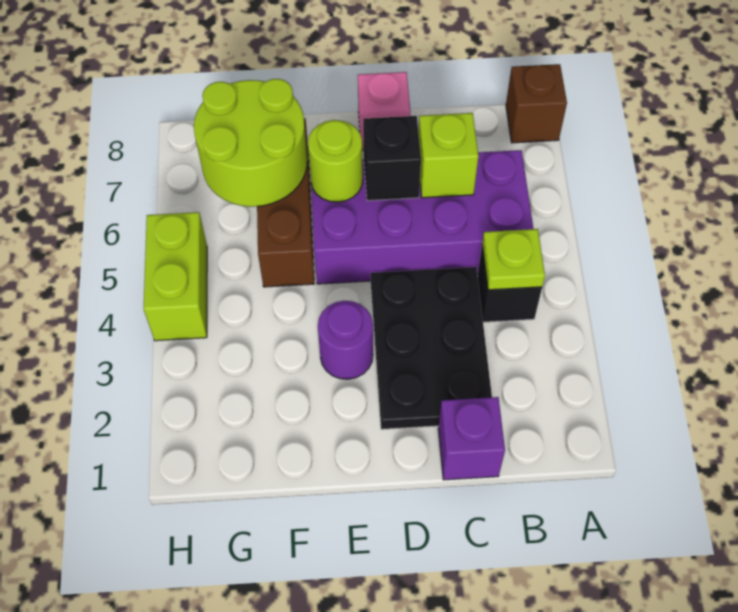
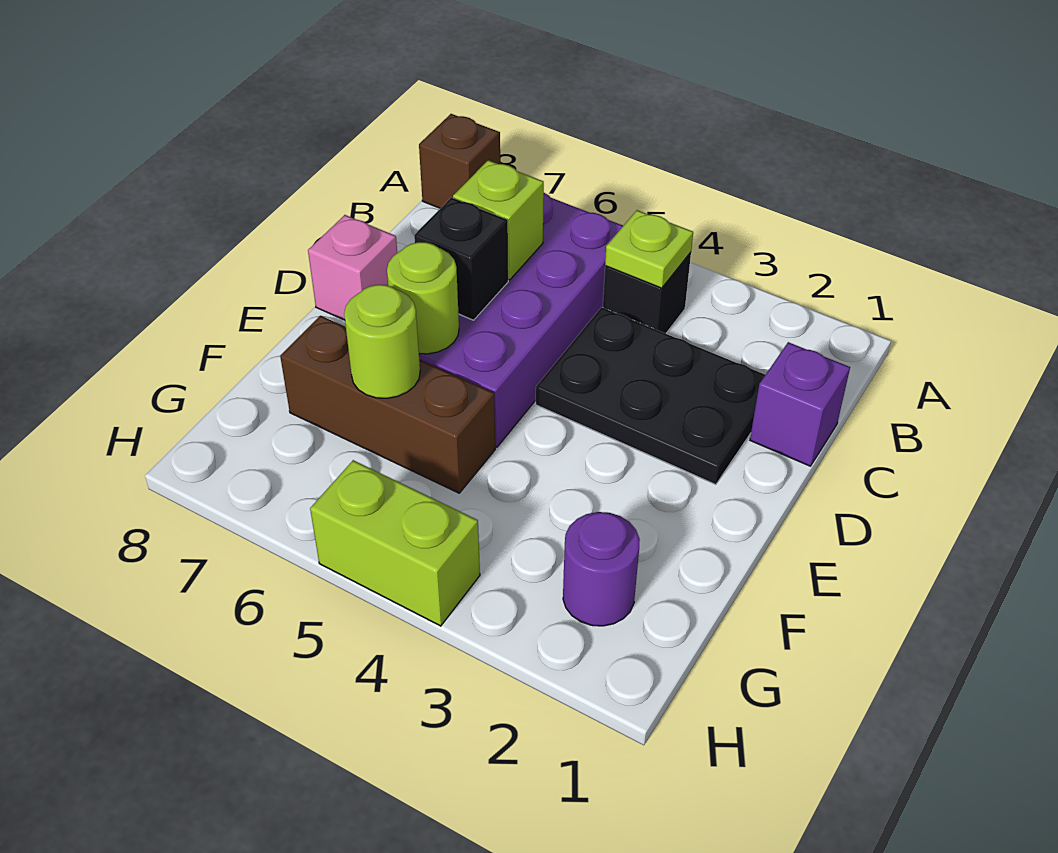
purple 1x1 round brick [318,301,373,379] -> purple 1x1 round brick moved to [563,512,640,626]
lime 2x2 round brick [194,79,307,207] -> lime 1x1 round brick [344,285,420,398]

